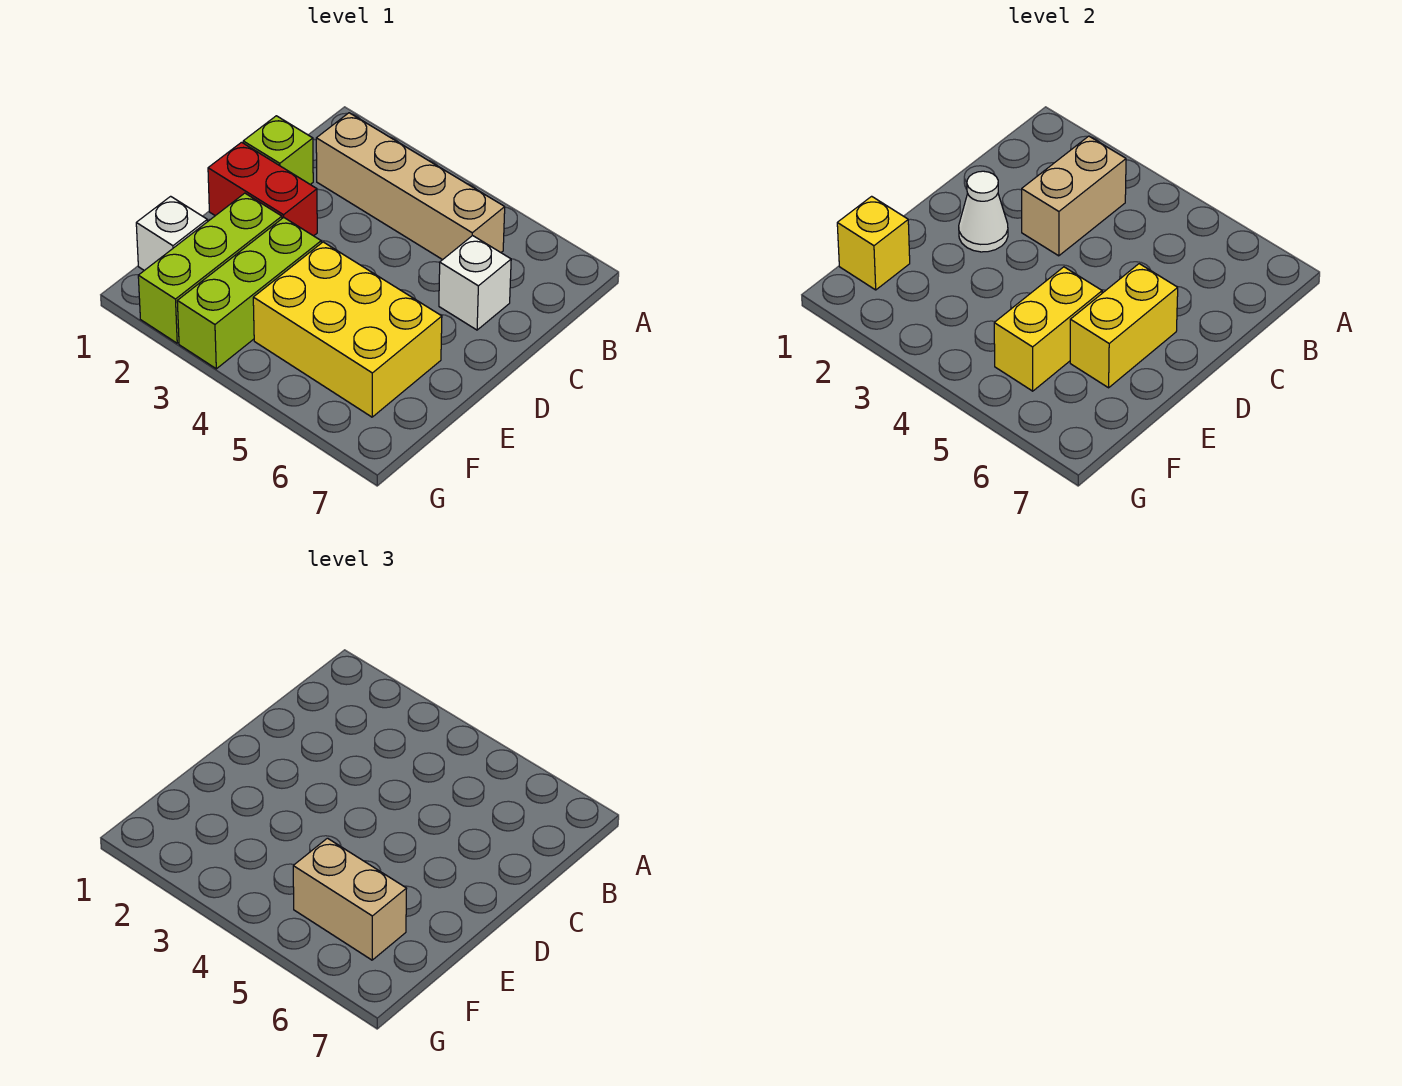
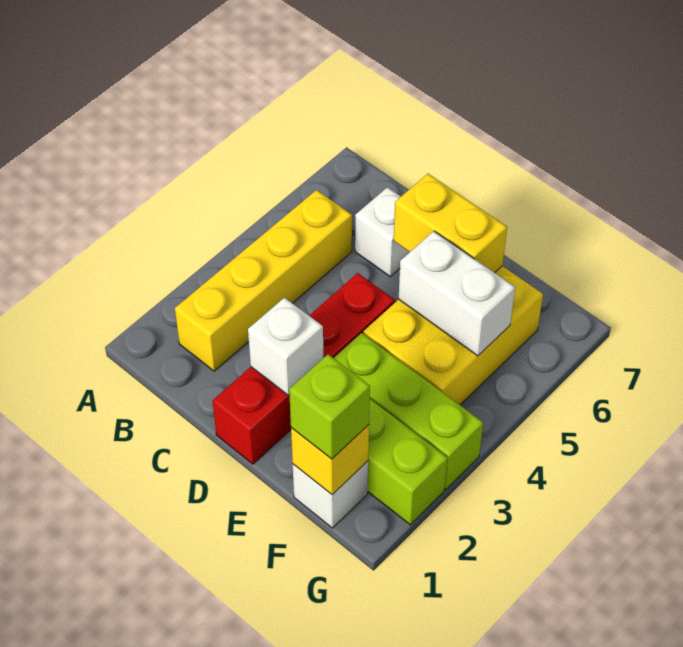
tan 1x4 brick [316,113,505,260] -> yellow 1x4 brick [175,190,352,371]
tan 1x2 brick [1022,136,1126,256] -> none
lime 1x1 brick [243,116,313,185] -> lime 1x1 brick moved to [289,355,370,459]
red 1x2 brick [208,142,317,236] -> red 1x4 brick [213,273,395,464]
white 1x1 cone [959,171,1008,252] -> white 1x1 brick [248,298,323,395]
yellow 1x2 brick [994,267,1102,391] -> white 1x2 brick [399,231,515,356]
tan 1x2 brick [293,838,407,960] -> none

